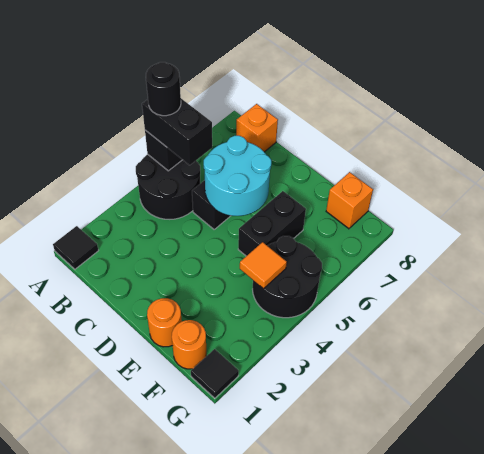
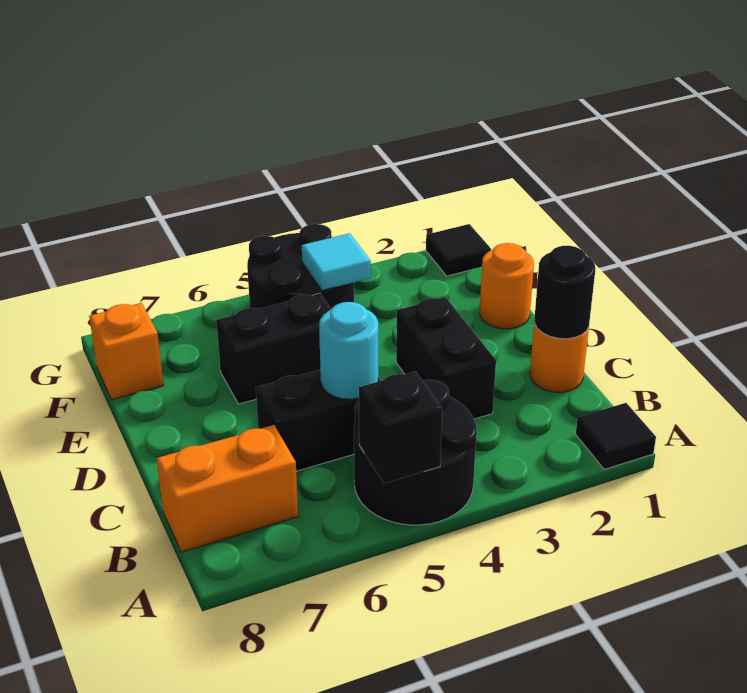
black 1x2 brick [142,99,212,165] -> black 1x2 brick moved to [396,297,496,419]
black 1x1 round brick [146,62,181,116] -> black 1x1 round brick moved to [534,246,595,339]
orange 1x1 brick [236,104,278,152] -> orange 1x2 brick [157,425,298,552]
cyan 2x2 round brick [204,136,271,216] -> cyan 1x1 round brick [319,302,378,399]
orange 1x1 round brick [172,320,206,369] -> orange 1x1 round brick moved to [530,320,589,392]
orange 1x1 tile [240,242,287,289] -> cyan 1x1 tile [302,233,371,290]

